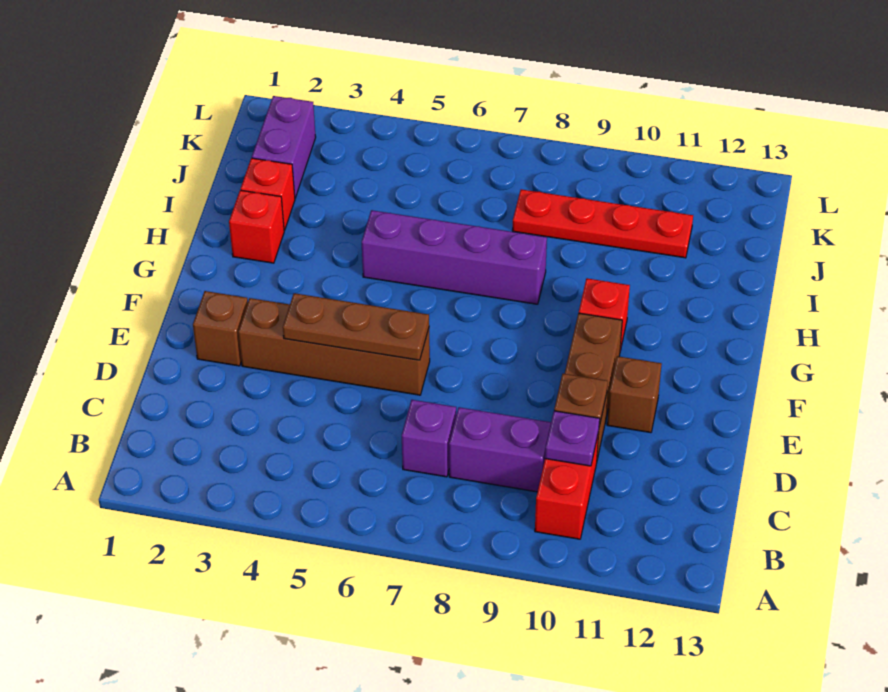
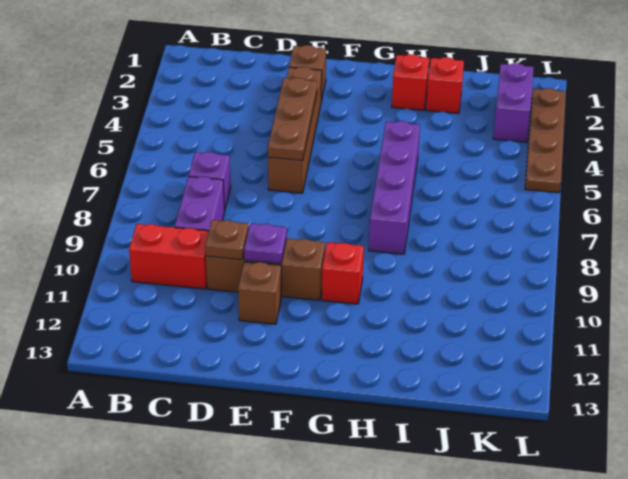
purple 1x1 plate [545,411,600,466] -> purple 1x1 plate moved to [244,224,287,264]
purple 1x2 brick [252,96,316,198] -> purple 1x2 brick turned to [493,63,534,142]
red 1x4 plate [512,189,693,258] -> none
none -> brown 1x4 plate [525,88,566,193]

